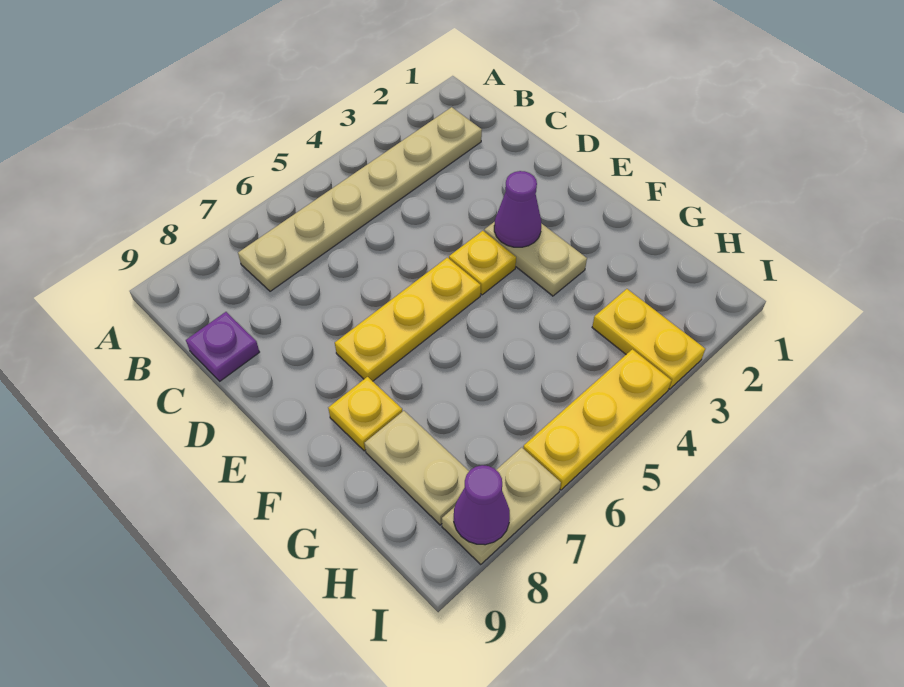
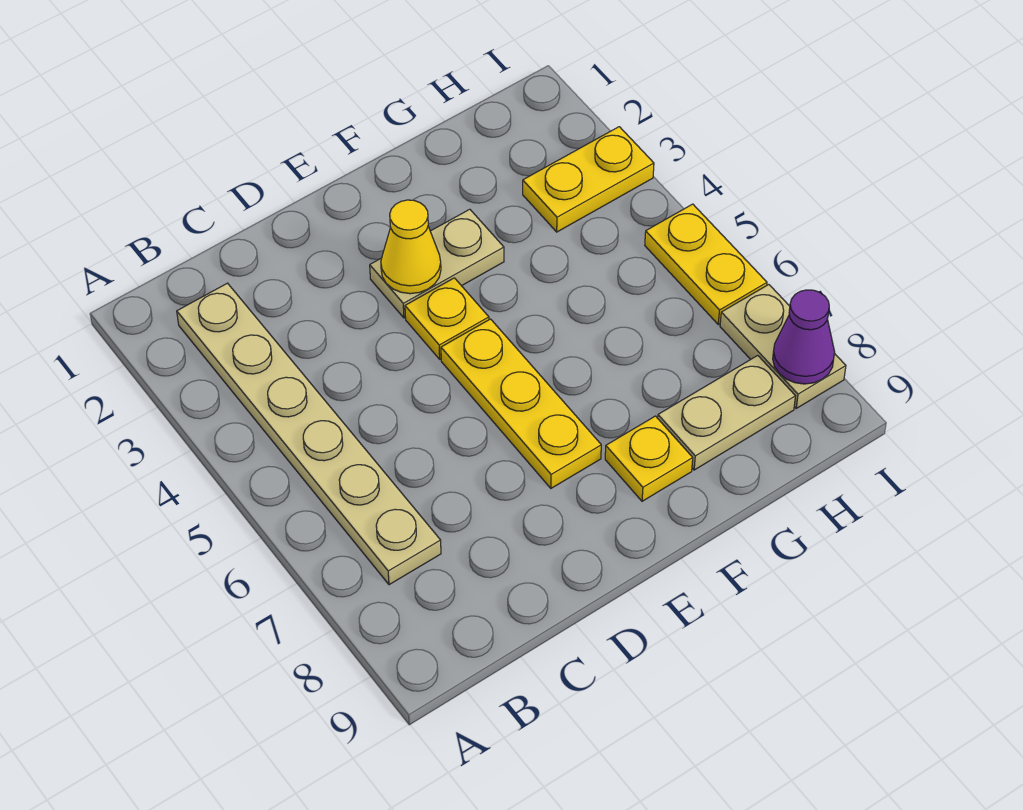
purple 1x1 plate [186,312,259,381] -> none
purple 1x1 cone [494,171,541,247] -> yellow 1x1 cone [381,200,441,294]
yellow 1x3 plate [523,349,671,490] -> yellow 1x2 plate [645,204,767,324]

